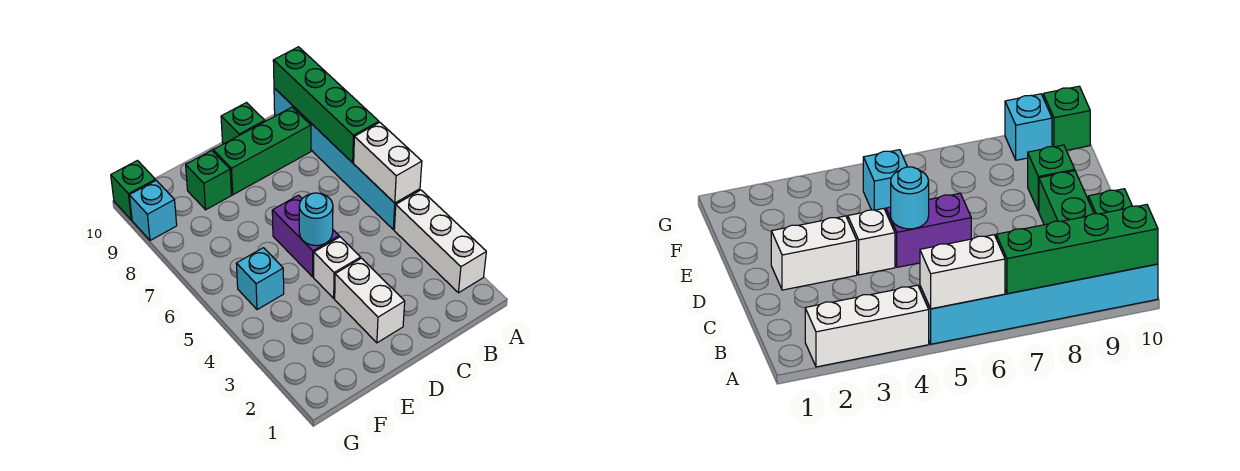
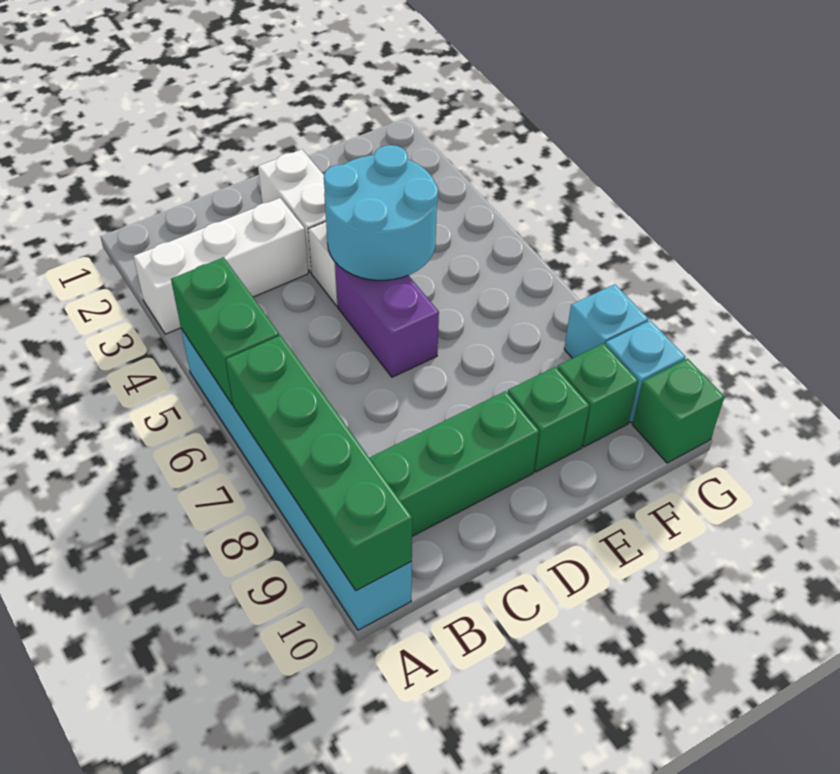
white 1x3 brick [394,190,486,293] -> white 1x3 brick turned to [133,198,308,334]
white 1x2 brick [354,122,422,203] -> green 1x2 brick [171,257,279,405]
green 1x1 brick [221,103,265,144] -> green 1x1 brick moved to [557,343,638,447]
cyan 1x1 round brick [299,193,333,246] -> cyan 2x2 round brick [324,145,438,280]
cyan 1x1 brick [236,248,284,310] -> cyan 1x1 brick moved to [564,284,648,358]

